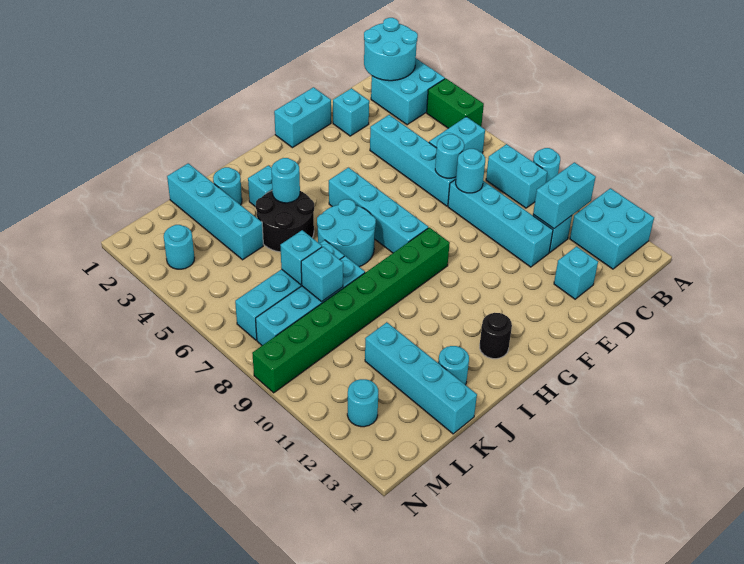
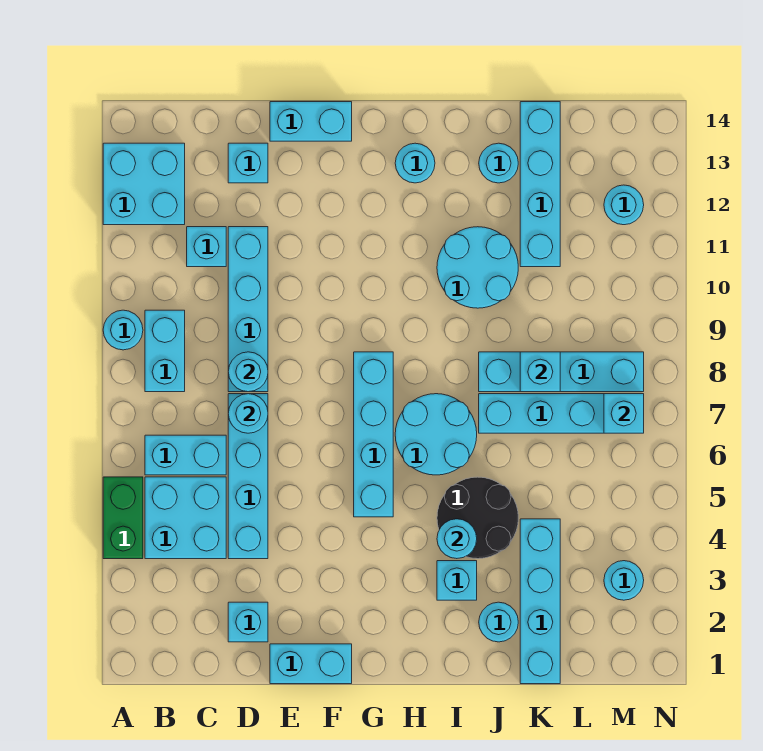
cyan 2x2 round brick [364,18,418,81] -> cyan 2x2 round brick moved to [437,227,518,308]
cyan 2x2 brick [371,59,445,125] -> cyan 2x2 brick moved to [145,477,226,559]
cyan 1x2 brick [533,162,596,229] -> cyan 1x2 brick moved to [270,102,352,141]
green 1x8 brick [252,228,450,393] -> none
black 1x1 round brick [480,313,512,359] -> cyan 1x1 round brick [395,143,435,183]
cyan 1x1 brick [280,230,322,285] -> cyan 1x1 brick moved to [604,394,644,433]

